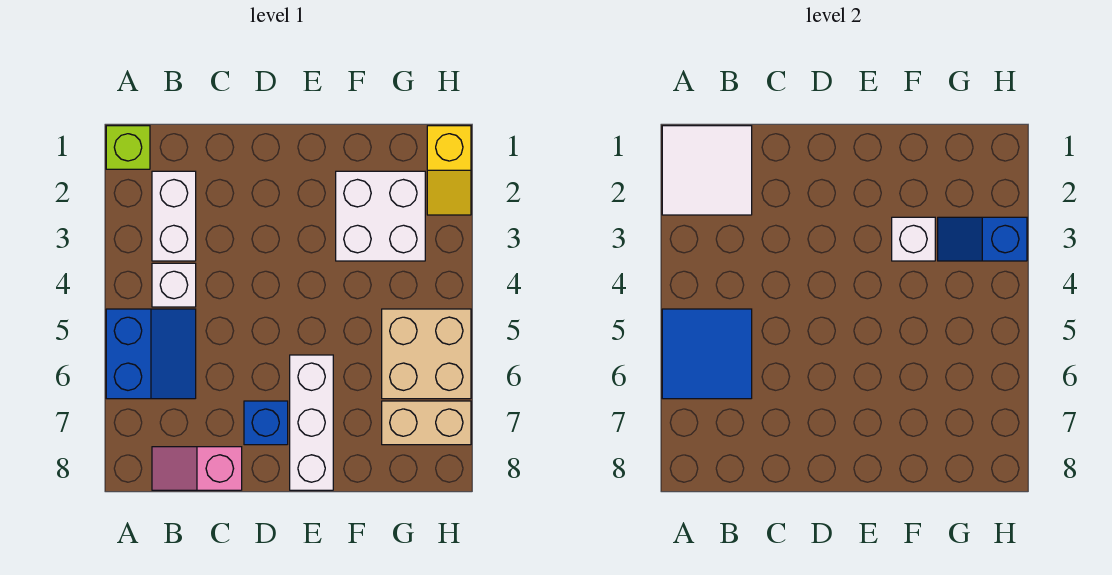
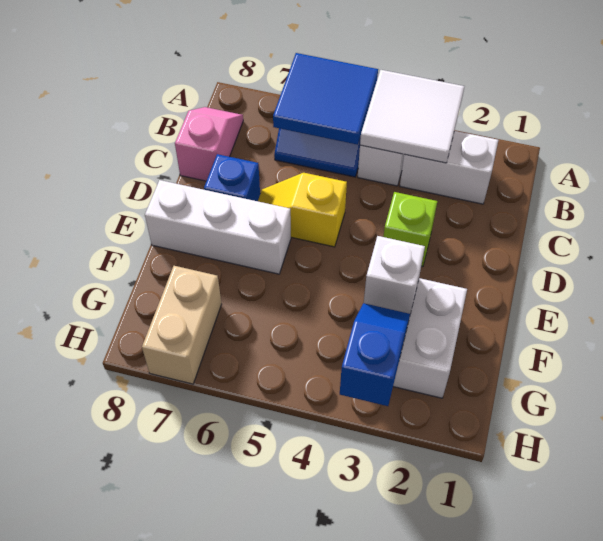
lime 1x1 brick [106,126,150,169] -> lime 1x1 brick moved to [383,192,437,267]
white 2x2 tile [662,126,752,215] -> white 2x2 tile moved to [360,70,465,163]
tan 2x2 brick [382,309,471,399] -> none
yellow 1x2 slope [427,126,471,215] -> yellow 1x2 slope moved to [258,173,347,247]

